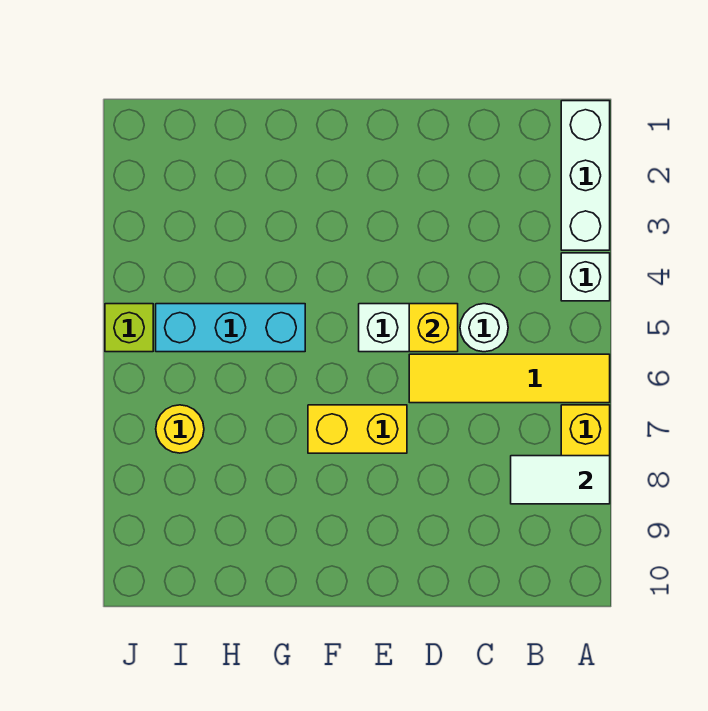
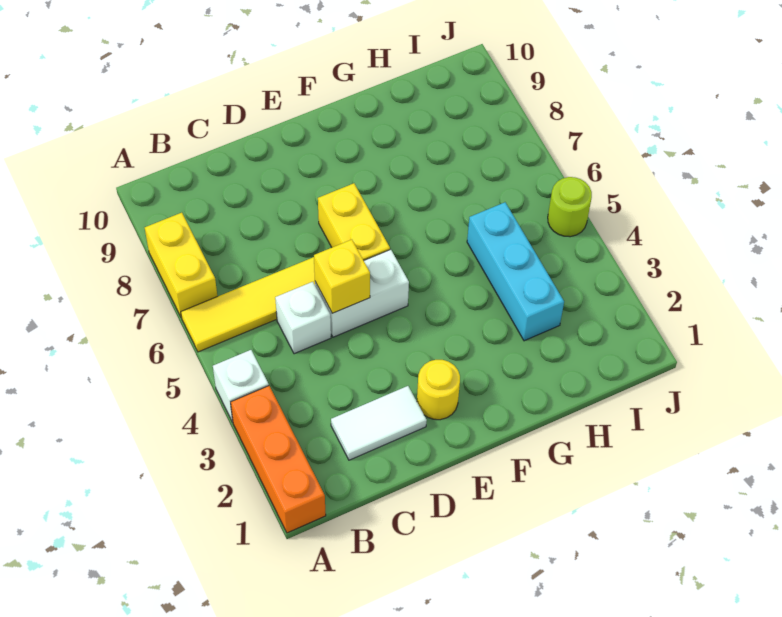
white 1x3 brick [561,101,610,250] -> orange 1x3 brick [231,386,326,533]
white 1x2 tile [511,456,610,504] -> white 1x2 tile moved to [331,386,427,460]
white 1x1 round brick [460,304,508,352] -> white 1x1 brick [275,282,331,354]
yellow 1x2 brick [308,405,407,453] -> yellow 1x2 brick turned to [318,183,390,260]
cyan 1x3 brick [156,304,305,352] -> cyan 1x3 brick turned to [467,202,564,341]
yellow 1x1 round brick [156,405,204,453] -> yellow 1x1 round brick moved to [417,360,460,420]
lime 1x1 brick [105,304,153,352] -> lime 1x1 round brick [548,177,592,237]

